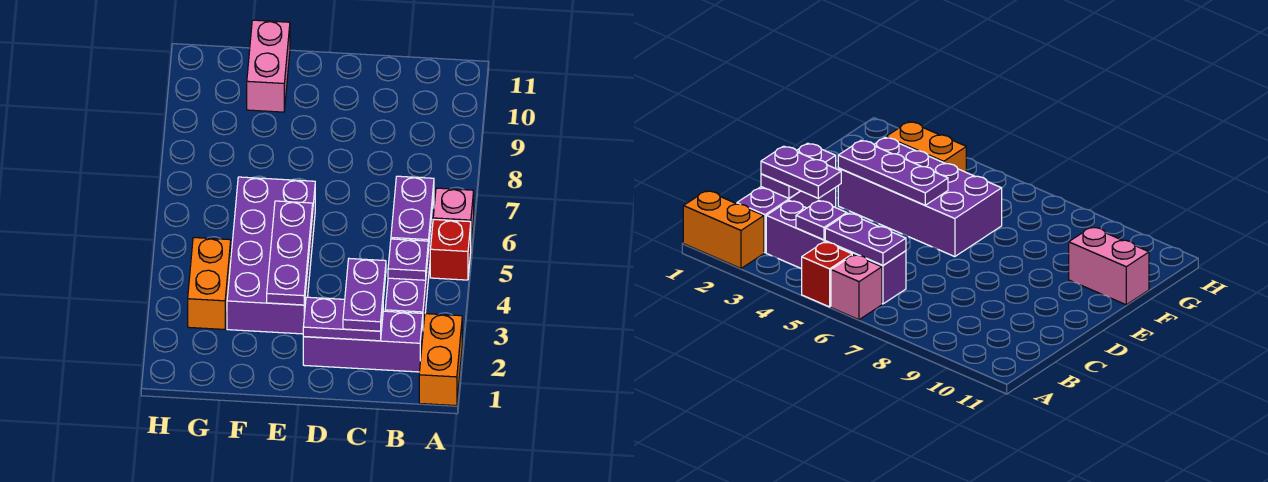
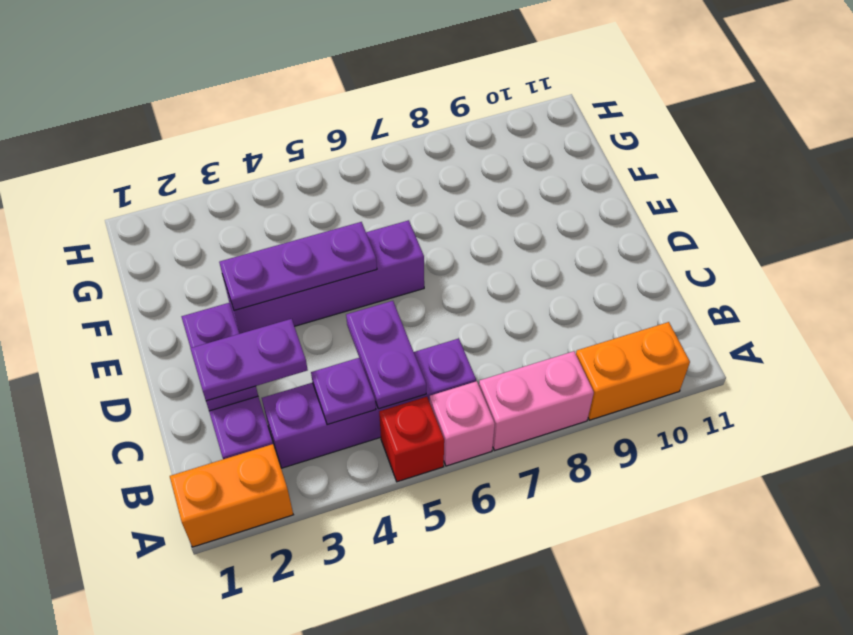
purple 1x2 plate [391,176,434,249] -> purple 1x2 plate turned to [346,301,426,409]
purple 2x4 brick [227,177,315,334] -> purple 1x4 brick [223,220,424,334]
pink 1x2 brick [247,20,290,112] -> pink 1x2 brick moved to [479,351,594,451]
orange 1x2 brick [188,238,231,329] -> orange 1x2 brick moved to [576,322,690,420]

